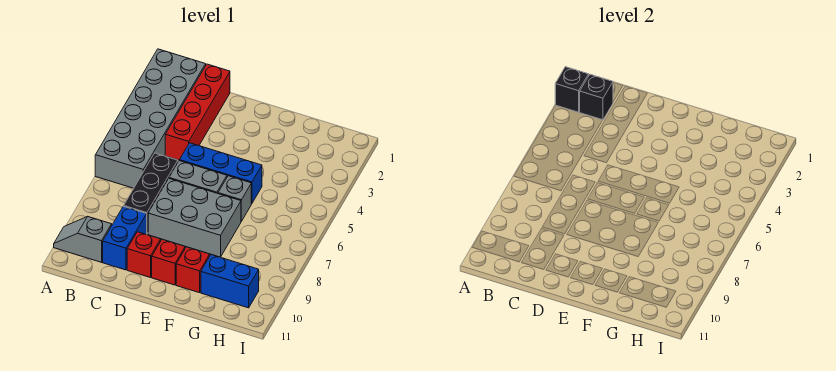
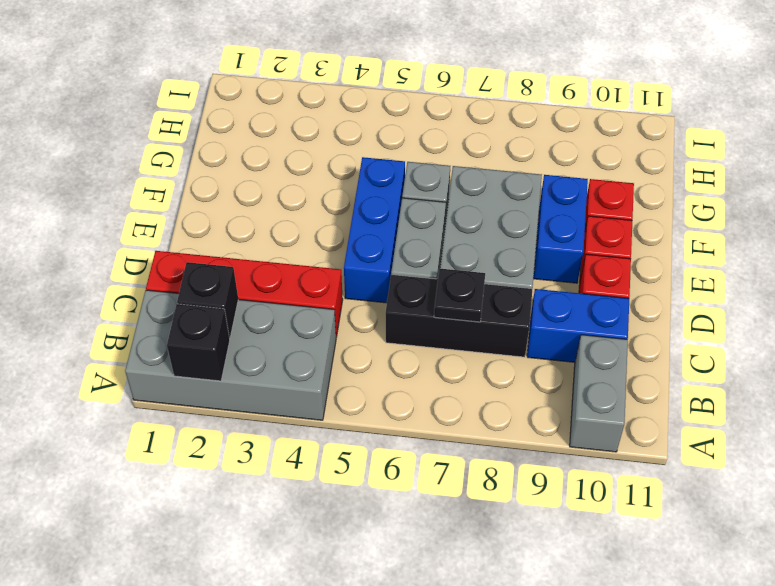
grey 2x6 brick [95,49,206,188] -> grey 2x4 brick [125,290,336,420]
grey 1x2 slope [54,217,112,262] -> grey 1x2 brick [570,335,628,452]
none -> black 1x1 plate [434,269,485,322]
blue 1x2 brick [201,255,259,308] -> blue 1x2 brick moved to [534,175,588,283]

